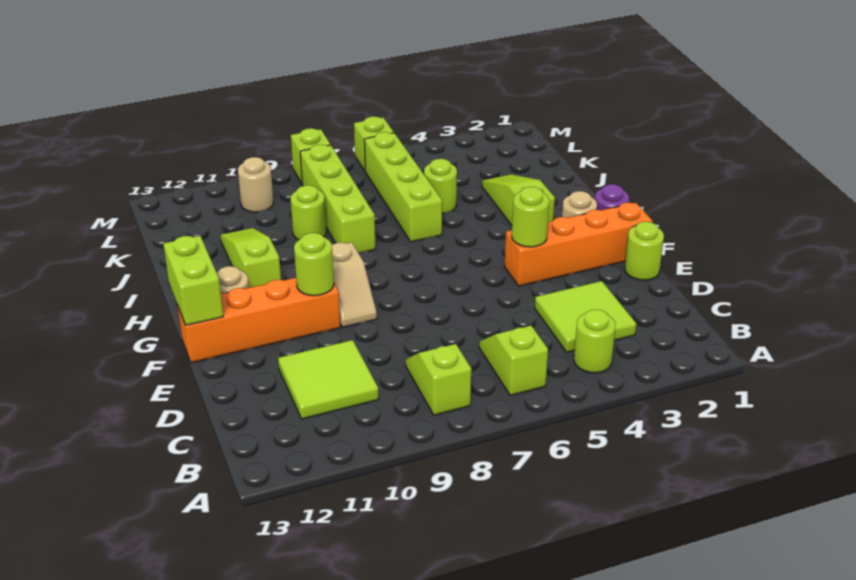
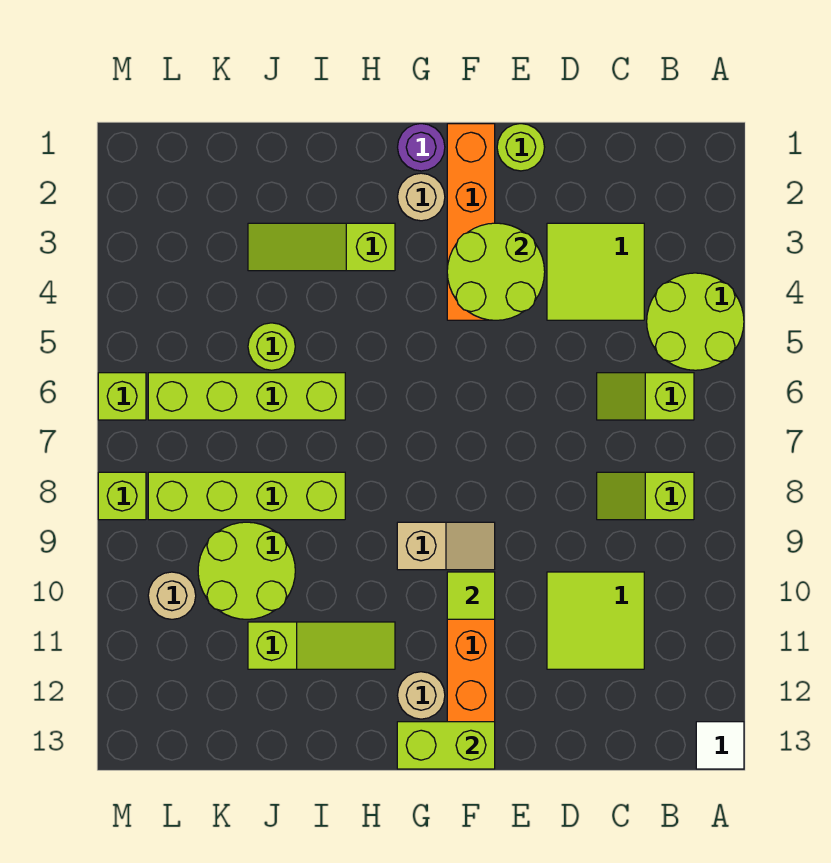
none -> white 1x1 tile [696,722,744,769]
lime 1x1 round brick [574,309,615,373] -> lime 2x2 round brick [647,273,744,370]
lime 1x1 round brick [512,187,549,247] -> lime 2x2 round brick [447,223,545,320]
lime 1x1 round brick [294,233,334,296] -> lime 1x1 tile [447,572,495,619]
lime 1x3 slope [220,228,281,288] -> lime 1x3 slope turned to [248,622,395,669]
lime 1x1 round brick [291,185,326,240] -> lime 2x2 round brick [198,522,295,619]

